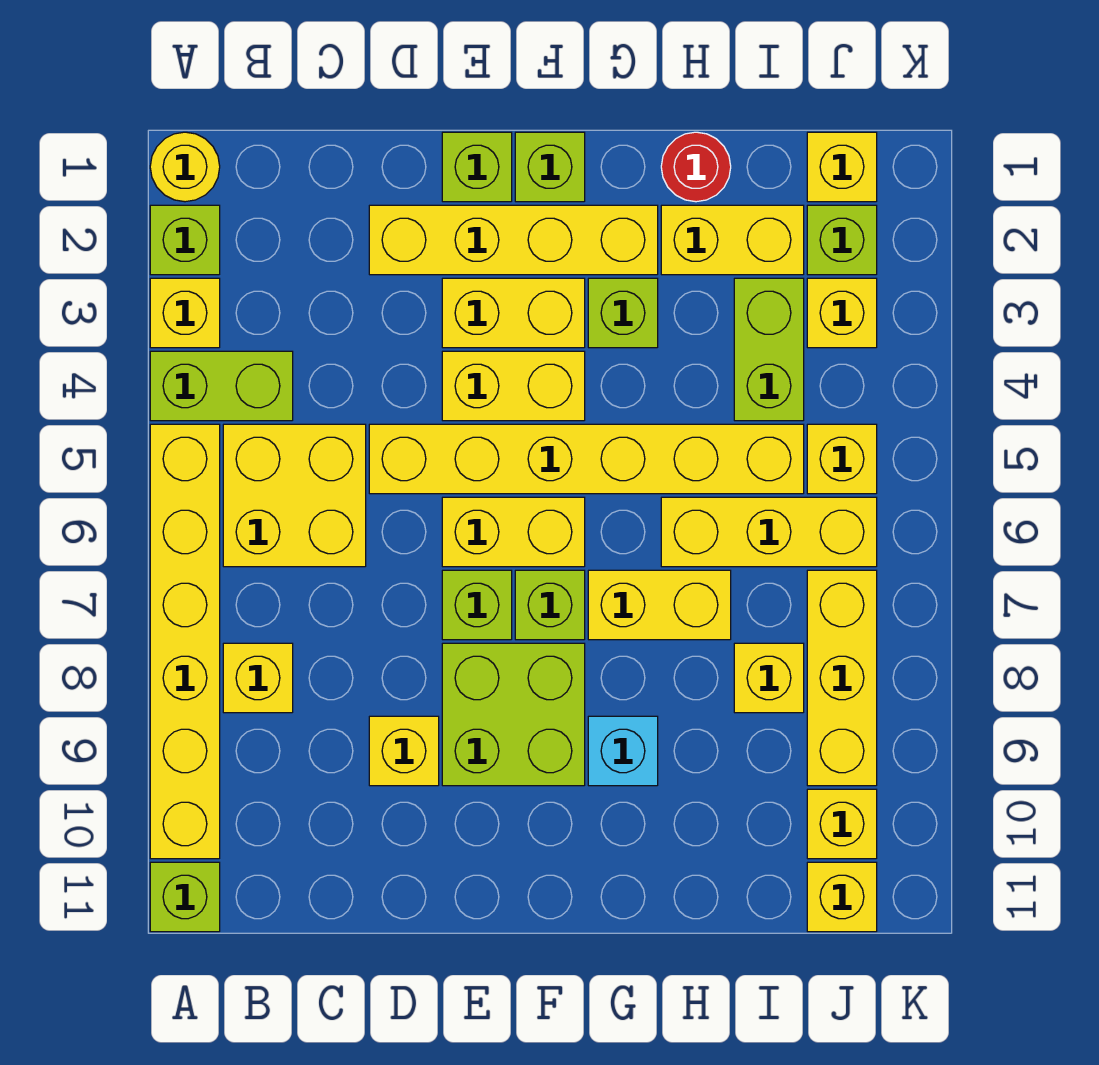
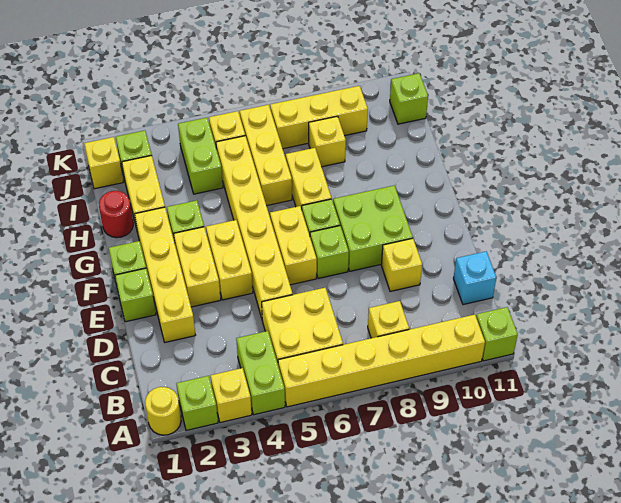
cyan 1x1 brick [588,716,658,786] -> cyan 1x1 brick moved to [453,251,496,305]
lime 1x2 brick [734,278,804,421] -> lime 1x2 brick turned to [178,118,223,194]
yellow 1x1 brick [807,278,877,348] -> none
yellow 1x1 brick [807,789,877,859] -> none
yellow 1x1 brick [807,862,877,932] -> lime 1x1 brick [390,73,428,124]

